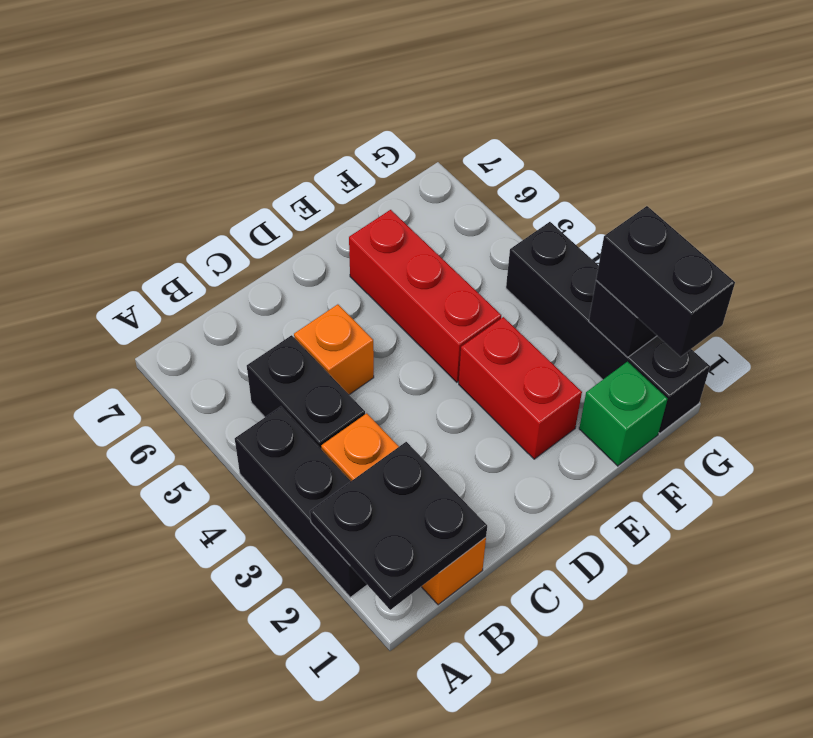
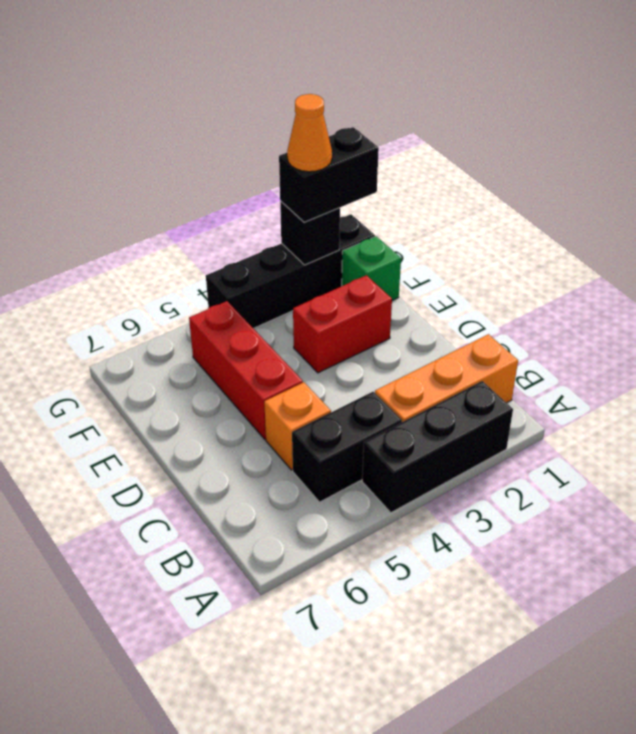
black 2x2 plate [310,442,487,610] -> none
red 1x3 brick [349,210,501,382] -> red 1x3 brick turned to [189,301,303,439]
none -> orange 1x1 cone [287,94,332,172]

